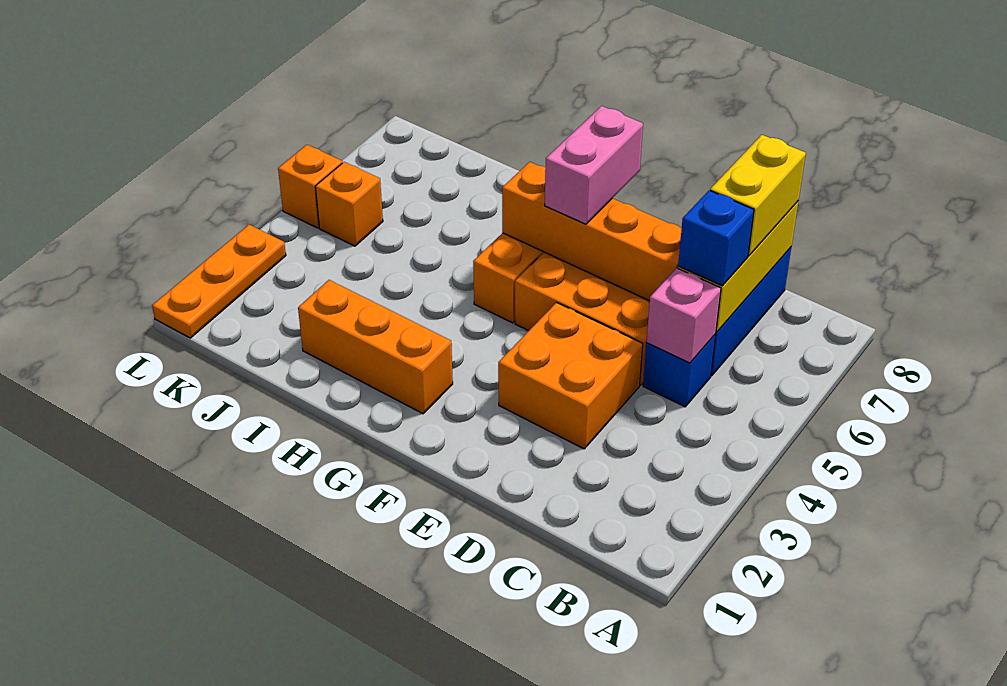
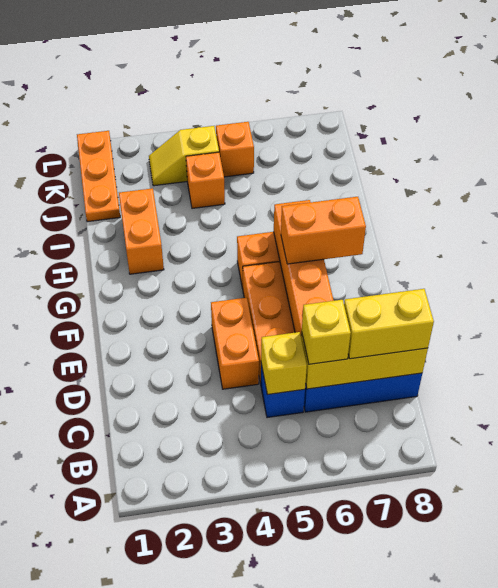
pink 1x1 brick [646,268,721,363] -> yellow 1x1 brick [261,332,307,395]
blue 1x1 brick [678,190,754,286] -> yellow 1x1 brick [302,300,351,364]
orange 2x2 brick [498,303,643,449] -> orange 1x2 brick [211,298,259,389]
pink 1x2 brick [545,106,643,224] -> orange 1x2 brick [281,197,366,264]
orange 1x3 brick [298,280,453,414] -> orange 1x2 brick [119,188,164,274]
none -> yellow 1x2 slope [149,126,219,186]
orange 1x3 plate [152,225,286,338] -> orange 1x3 plate turned to [77,131,120,222]
orange 1x1 brick [278,145,342,228] -> orange 1x1 brick moved to [186,152,225,208]

